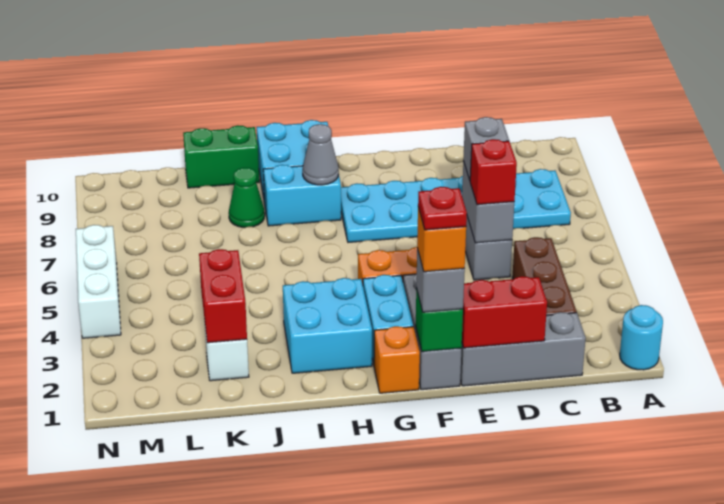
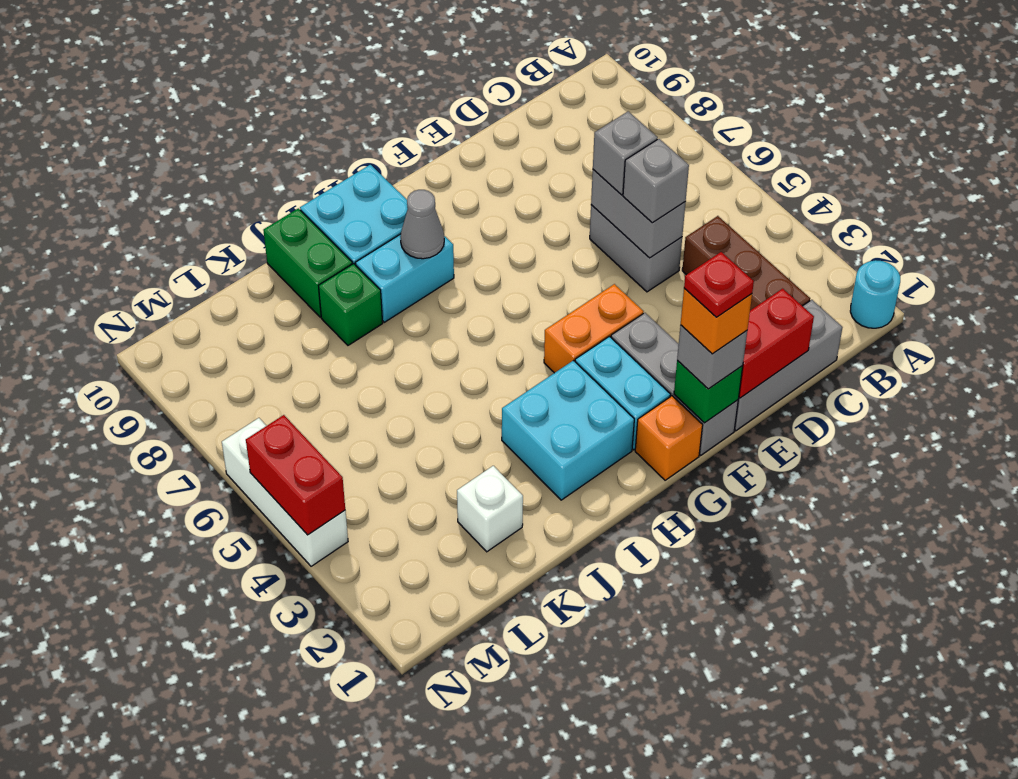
cyan 2x6 plate [341,169,571,242] -> none
red 1x1 brick [470,139,517,205] -> grey 1x1 brick [623,139,689,223]
green 1x1 cone [229,168,265,227] -> green 1x1 brick [319,264,383,345]
green 1x2 brick [183,125,259,188] -> green 1x2 brick turned to [263,208,352,317]
red 1x2 brick [199,249,247,343] -> red 1x2 brick moved to [246,415,345,535]

